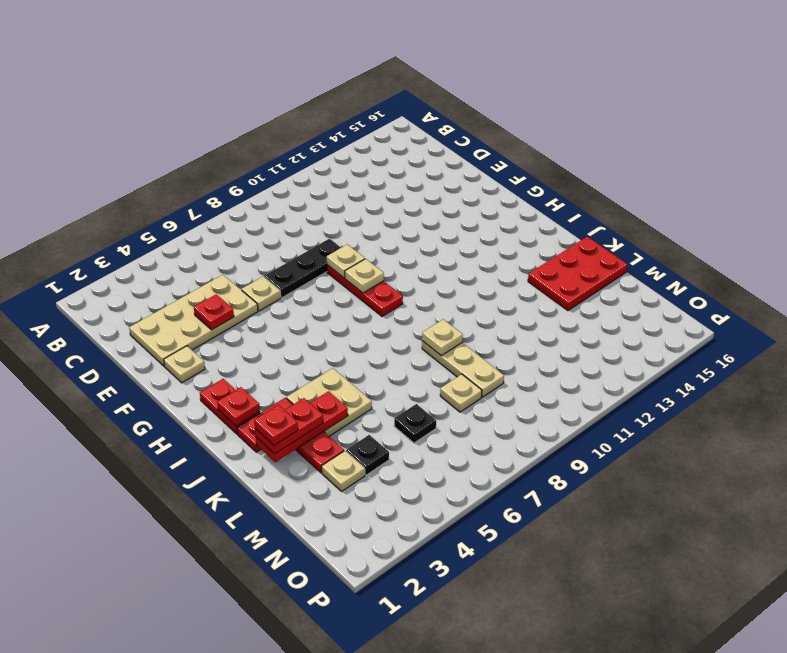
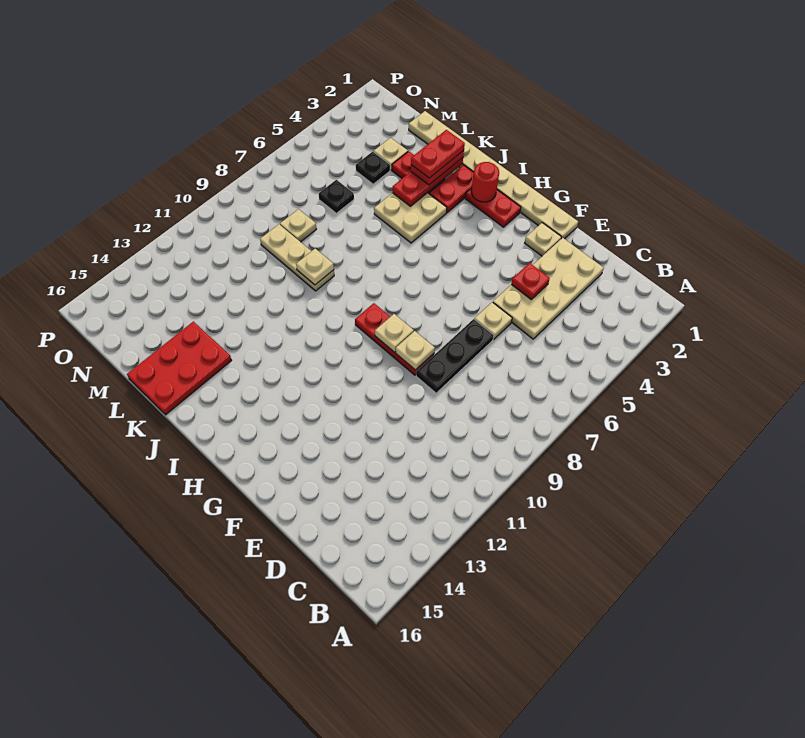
none -> tan 1x8 plate [409,111,578,239]
red 1x1 plate [217,387,260,426] -> red 1x1 round brick [471,162,499,202]
red 1x1 plate [254,405,298,445] -> red 1x2 plate [411,130,465,178]

